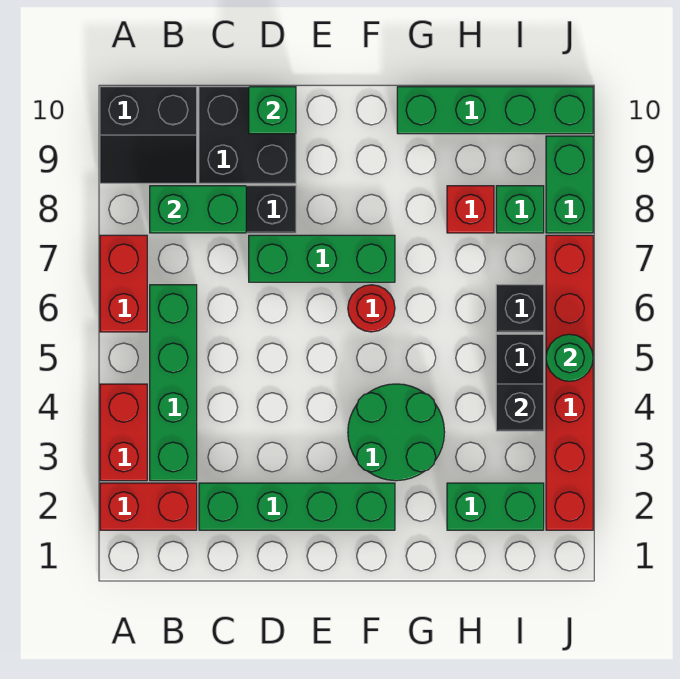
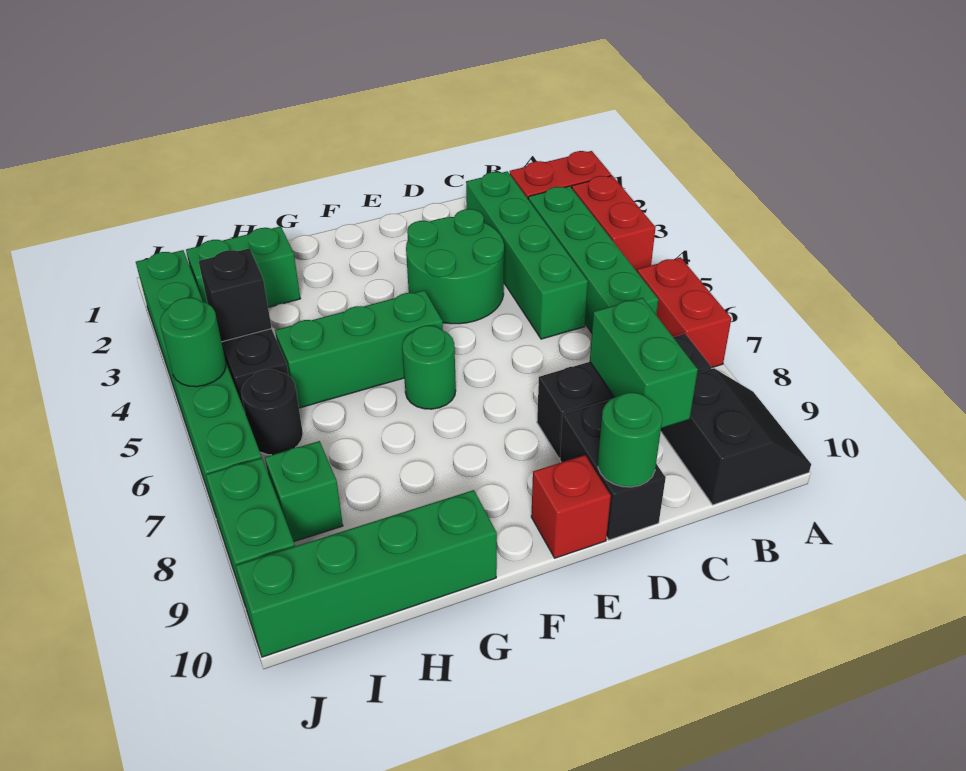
black 2x2 slope [100,87,197,183] -> black 2x2 slope turned to [661,368,811,505]
green 1x2 brick [150,186,246,233] -> green 1x2 brick turned to [590,298,698,428]
green 1x4 brick [199,483,395,530] -> green 1x4 brick turned to [466,171,588,339]
black 2x2 brick [199,87,296,183] -> black 1x2 brick [560,400,666,540]
green 1x3 brick [249,235,395,282] -> green 1x3 brick moved to [275,290,443,408]
green 1x1 brick [249,87,296,134] -> green 1x1 round brick [598,393,662,487]
green 2x2 round brick [348,384,445,481] -> green 2x2 round brick moved to [406,209,504,324]
red 1x1 round brick [348,285,395,332] -> green 1x1 round brick [402,326,456,409]
red 1x1 brick [447,186,494,233] -> red 1x1 brick moved to [531,455,611,558]
black 1x1 brick [496,285,544,332] -> black 1x1 round brick [241,369,303,455]
red 1x6 brick [546,235,593,530] -> green 1x6 brick [136,250,262,515]

